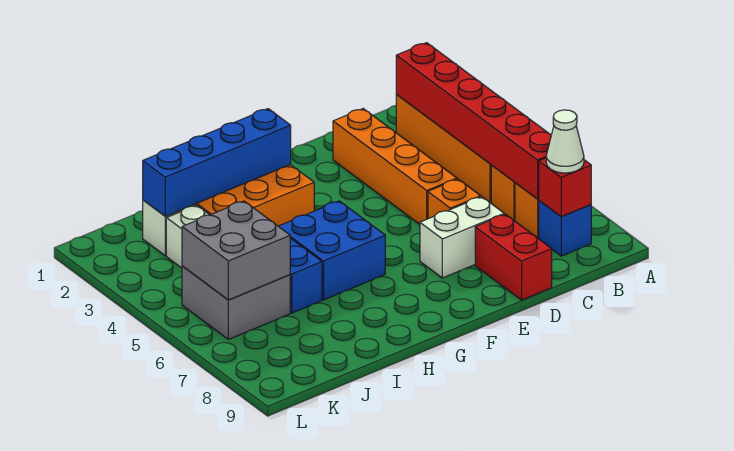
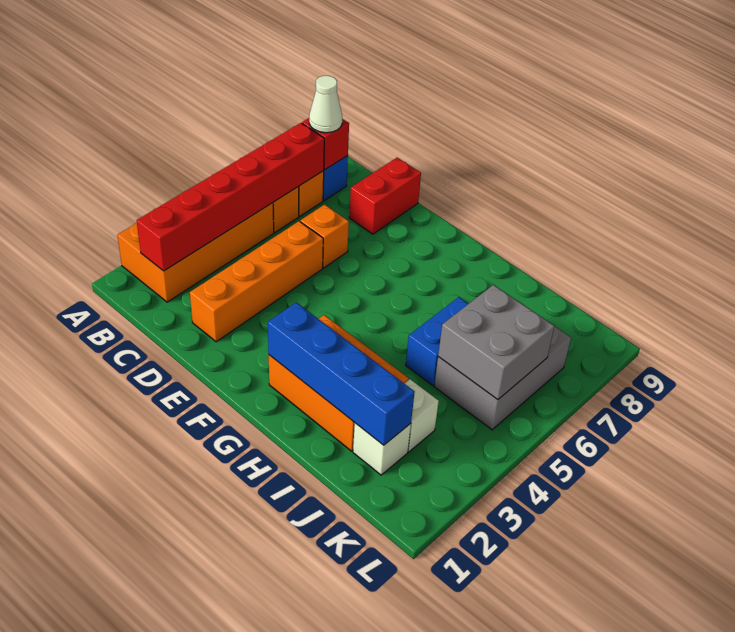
white 1x2 brick [420,197,504,278] -> none
blue 2x2 brick [279,201,385,300] -> none
grey 2x2 brick [182,266,290,339] -> grey 2x3 brick [434,326,571,430]

